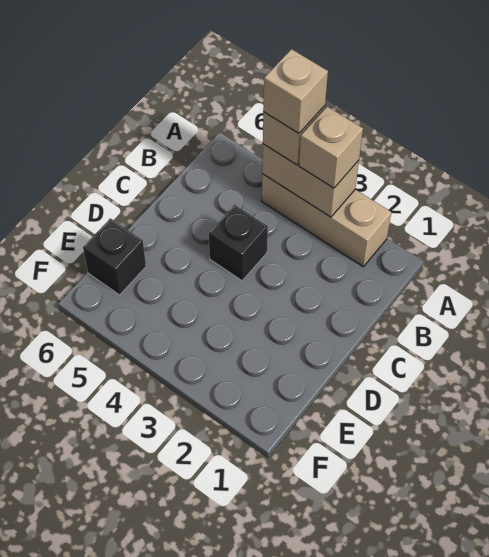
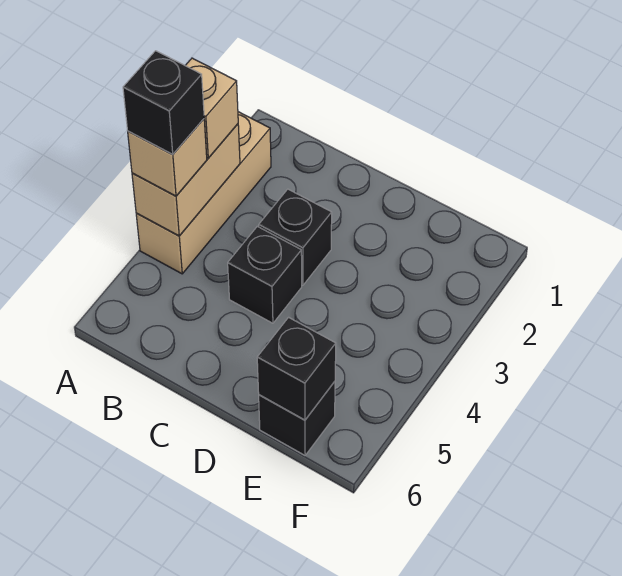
tan 1x1 brick [263,49,328,133] -> black 1x1 brick [123,51,204,154]
none -> black 1x1 brick [259,189,332,285]
none -> black 1x1 brick [257,317,336,420]

